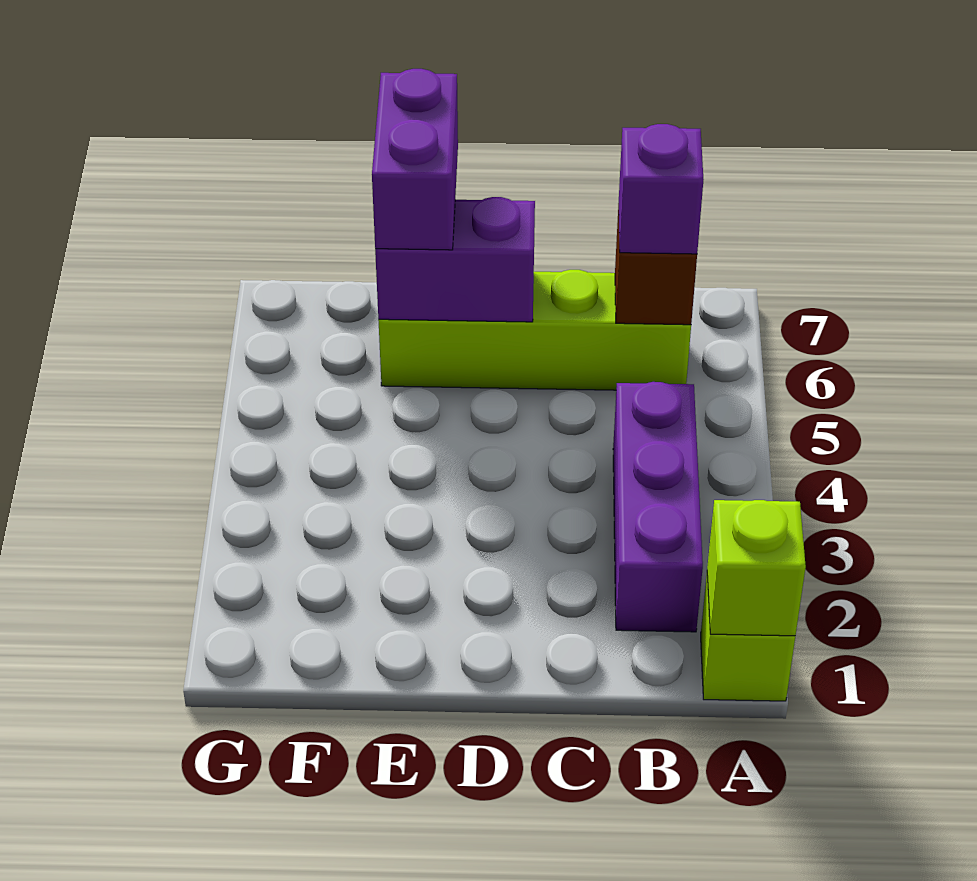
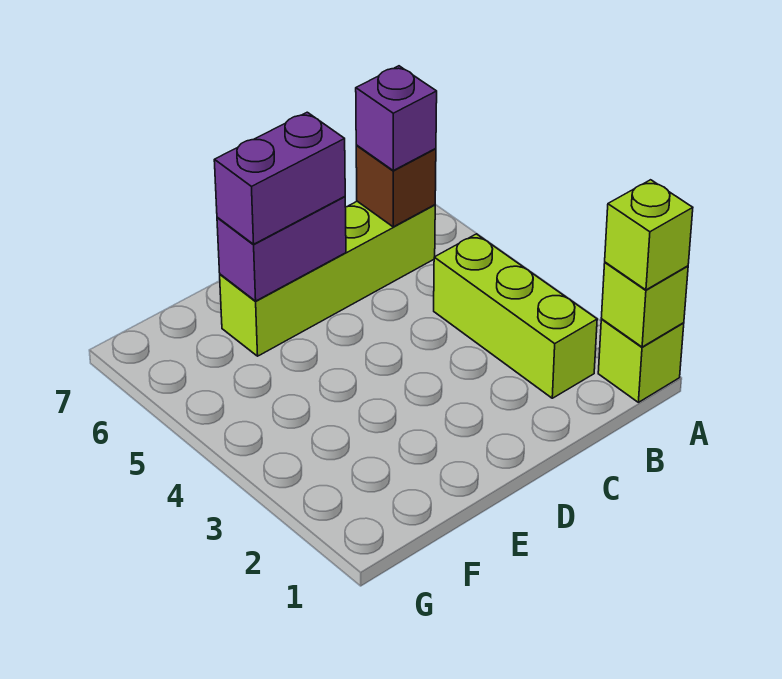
none -> lime 1x1 brick [605,180,693,290]
purple 1x3 brick [613,382,703,632] -> lime 1x3 brick [434,234,597,398]
purple 1x2 brick [372,69,458,250] -> purple 1x2 brick turned to [214,112,345,244]

